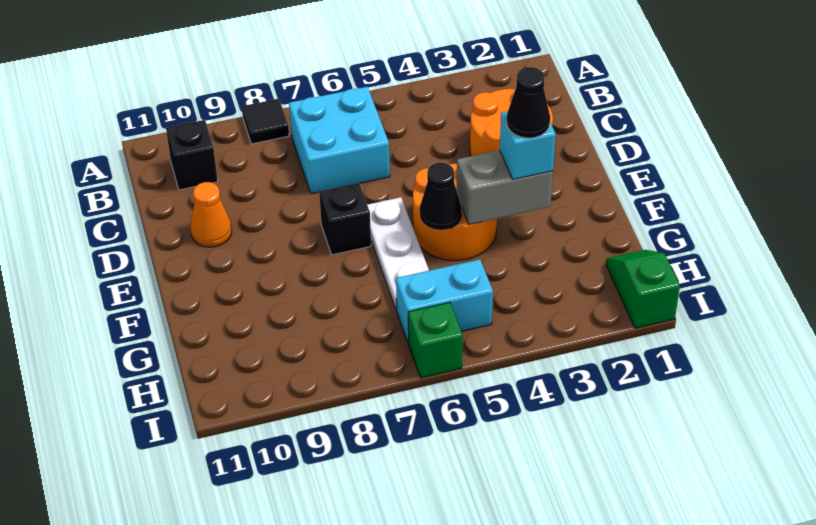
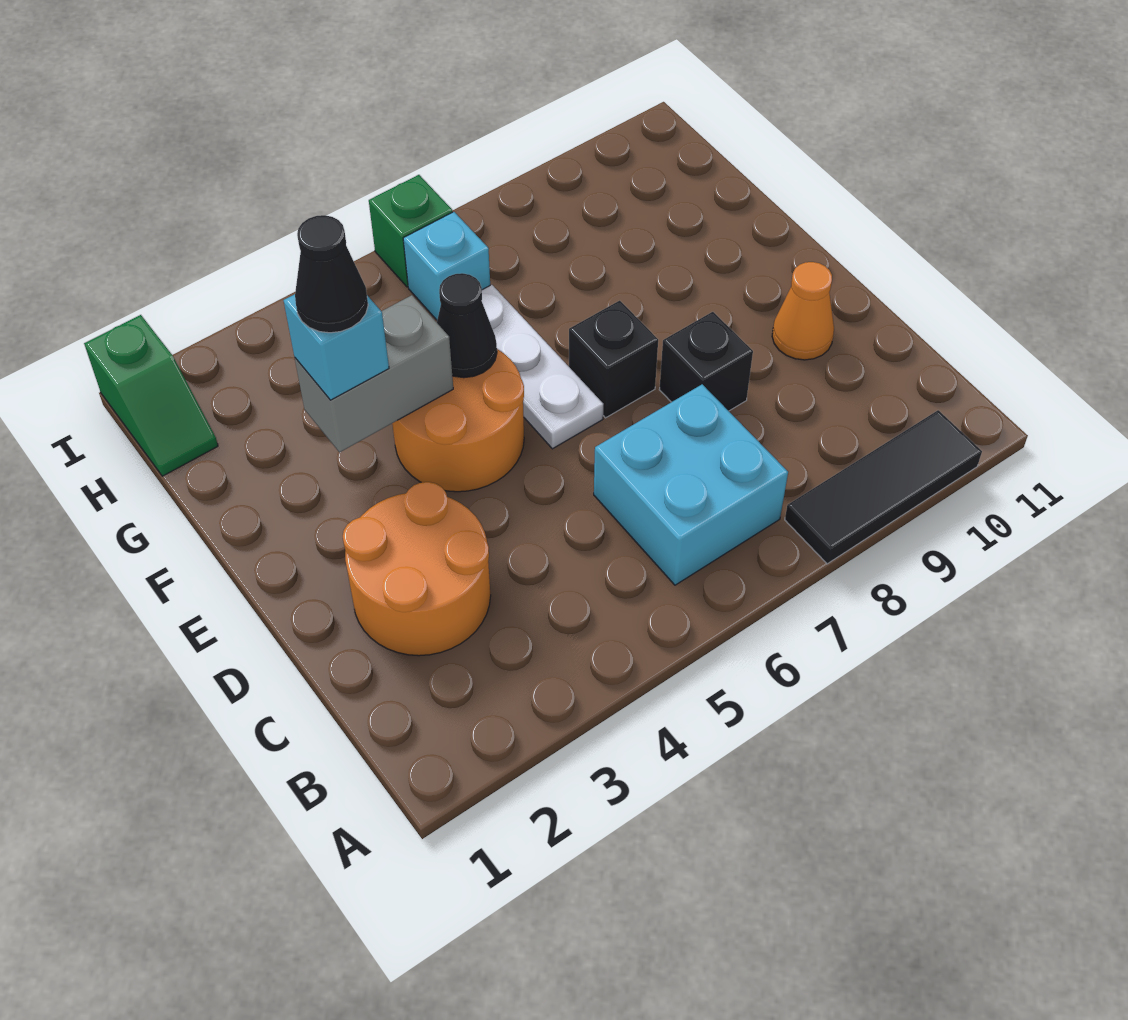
black 1x1 tile [242,99,289,144] -> black 1x3 tile [785,410,982,564]
black 1x1 brick [166,120,218,190] -> black 1x1 brick moved to [659,312,753,411]
cyan 1x2 brick [396,259,493,344] -> cyan 1x1 brick [403,212,490,320]

